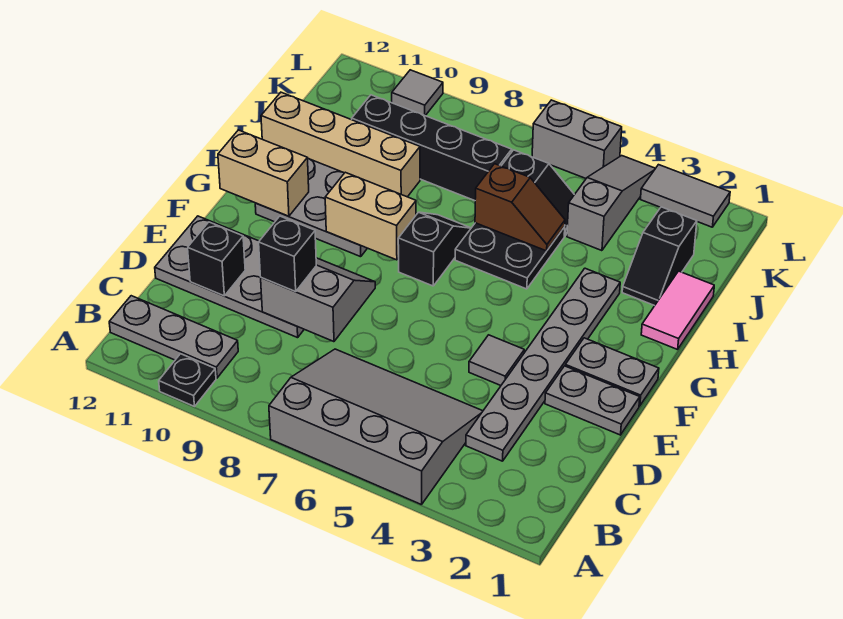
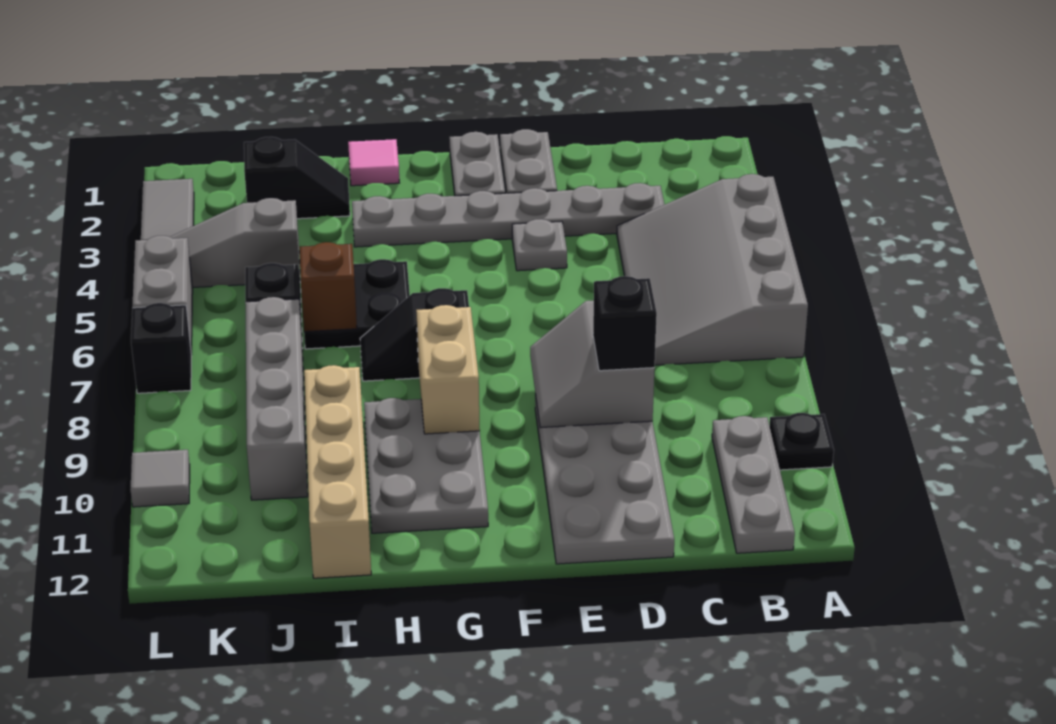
black 1x1 brick [188,222,245,296] -> black 1x1 brick moved to [131,303,191,393]
grey 1x1 tile [469,335,524,385] -> grey 1x1 plate [512,219,567,271]
tan 1x2 brick [218,130,309,216] -> none
pink 1x2 tile [641,271,714,350] -> pink 1x1 tile [348,139,399,186]
black 1x4 brick [352,95,512,201] -> grey 1x4 brick [245,297,308,500]

